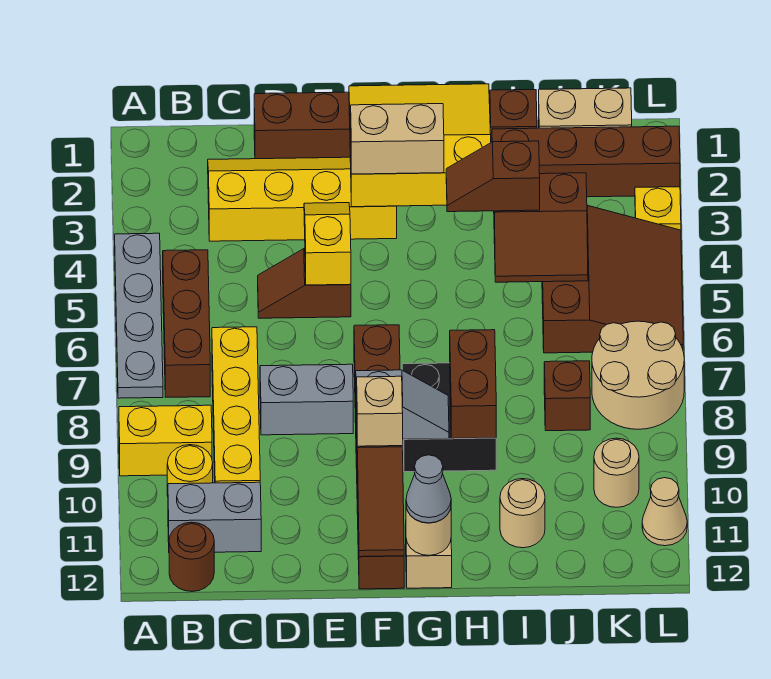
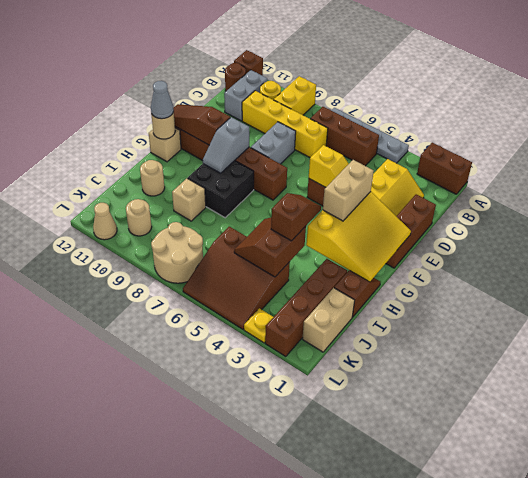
tan 1x1 brick [357,376,403,446] -> tan 1x1 brick moved to [172,178,206,221]
brown 1x2 brick [450,330,496,439] -> brown 1x2 brick moved to [417,143,472,194]
brown 1x1 brick [544,361,590,431] -> brown 1x1 brick moved to [234,50,263,76]

